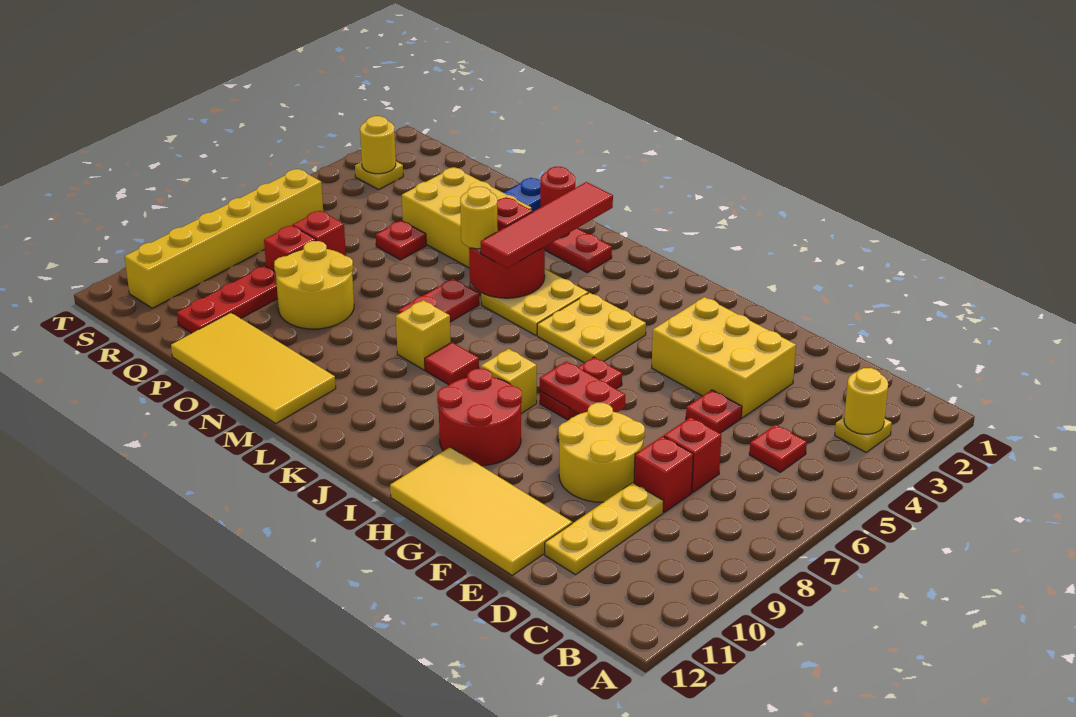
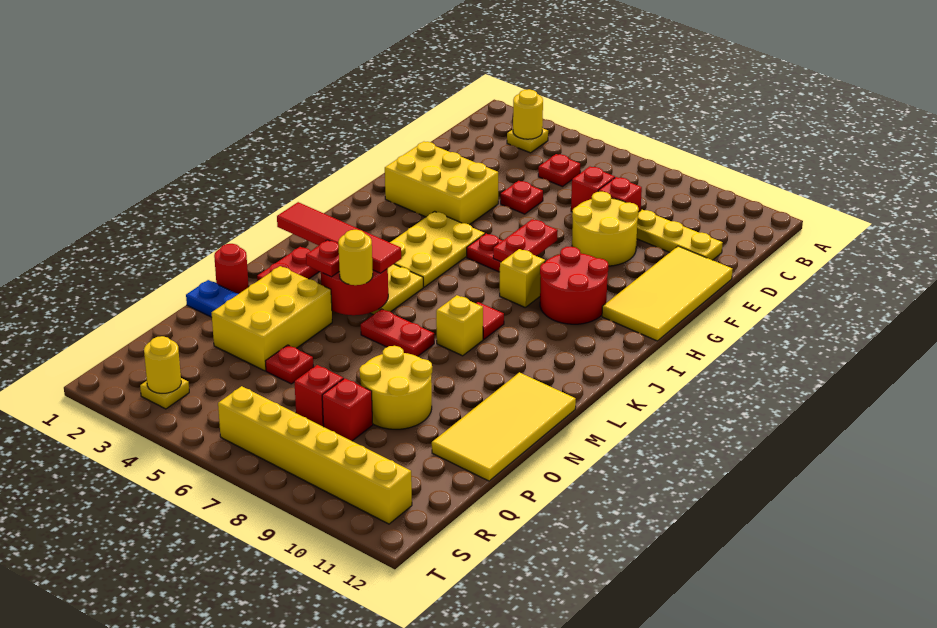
yellow 2x3 brick [652,297,796,418] -> yellow 2x3 brick turned to [385,142,498,225]
yellow 2x2 plate [537,293,646,363] -> yellow 2x3 plate [390,211,485,287]
red 1x3 plate [177,266,278,333] -> none

